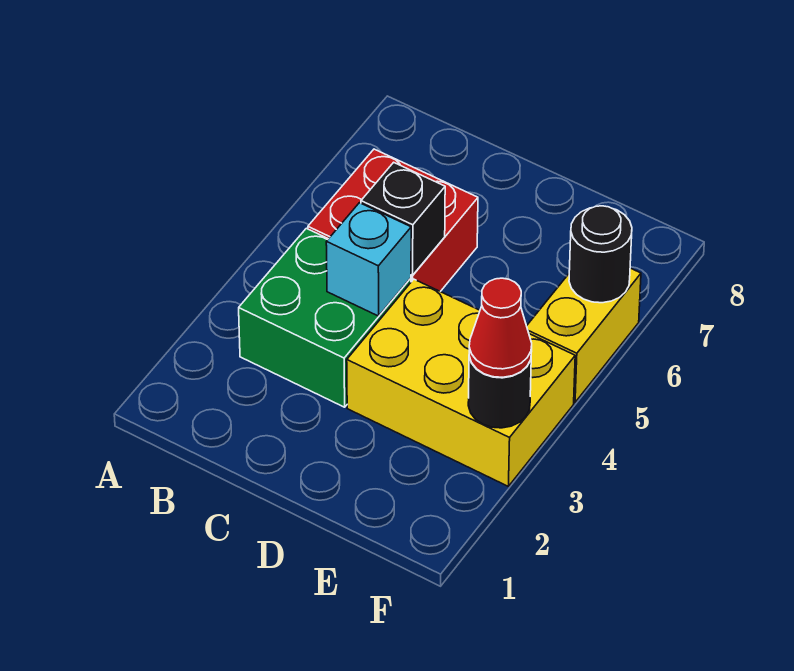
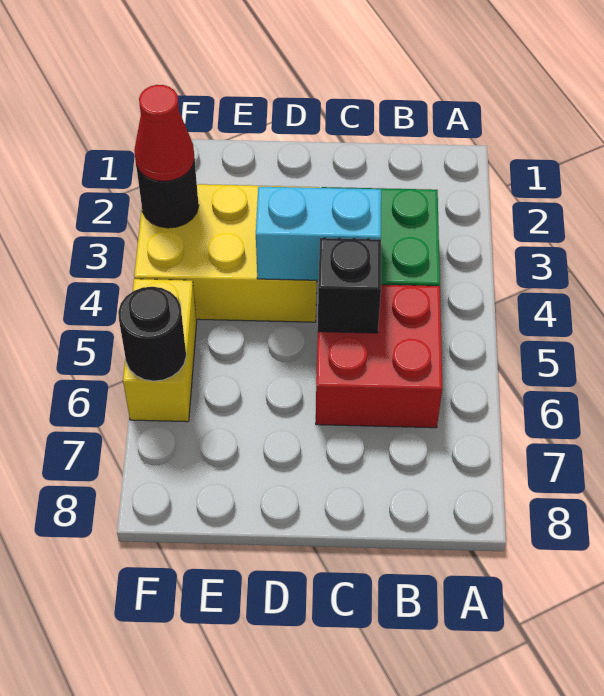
cyan 1x1 brick [326,203,411,316] -> cyan 1x2 brick [256,187,381,280]

